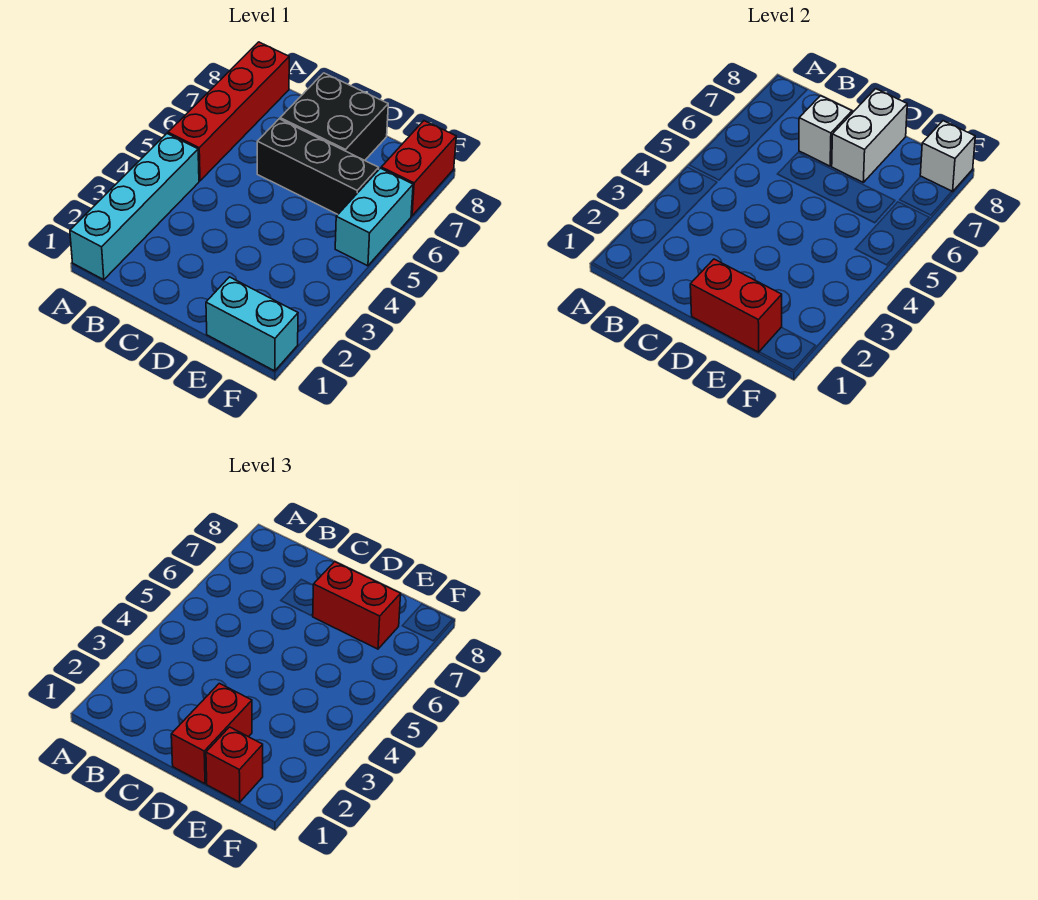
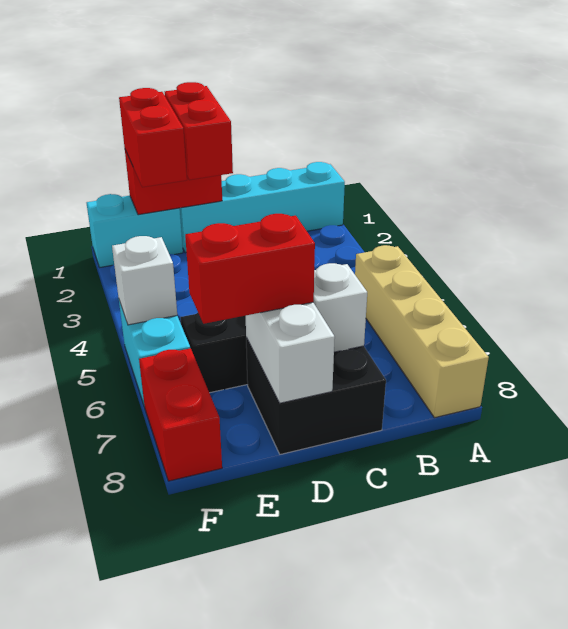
cyan 1x4 brick [70,134,199,280] -> cyan 1x4 brick turned to [180,162,345,253]
red 1x4 brick [168,42,289,181] -> tan 1x4 brick [355,245,489,418]
red 1x1 brick [206,727,263,802] -> red 1x2 brick [119,88,187,187]
white 1x1 brick [920,121,975,192] -> white 1x1 brick moved to [112,236,177,325]

